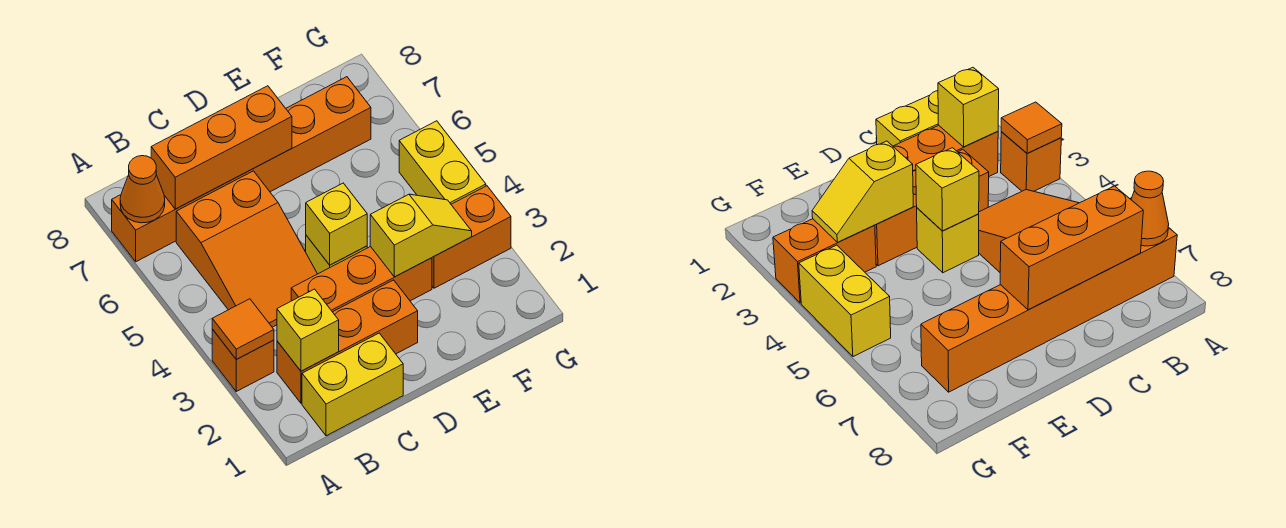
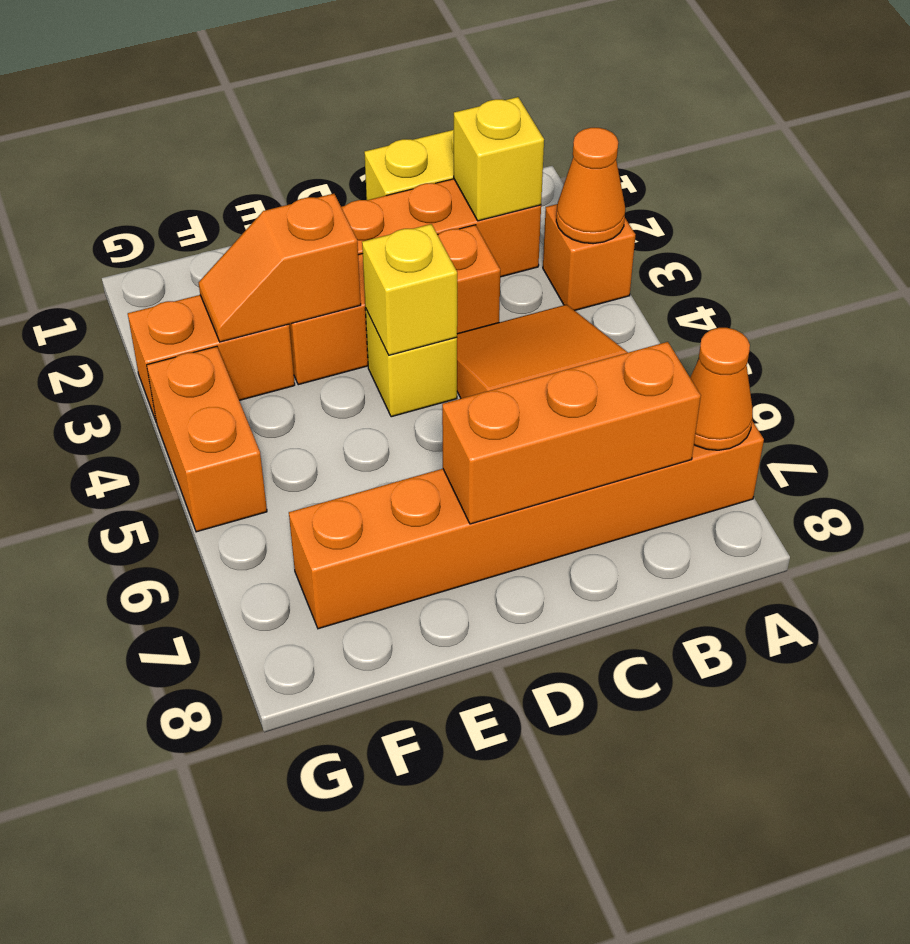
orange 1x1 tile [212,299,274,359] -> orange 1x1 cone [556,128,625,244]
yellow 1x2 slope [370,194,472,277] -> orange 1x2 slope [199,194,361,342]
yellow 1x2 brick [399,121,486,204] -> orange 1x2 brick [147,346,267,532]

